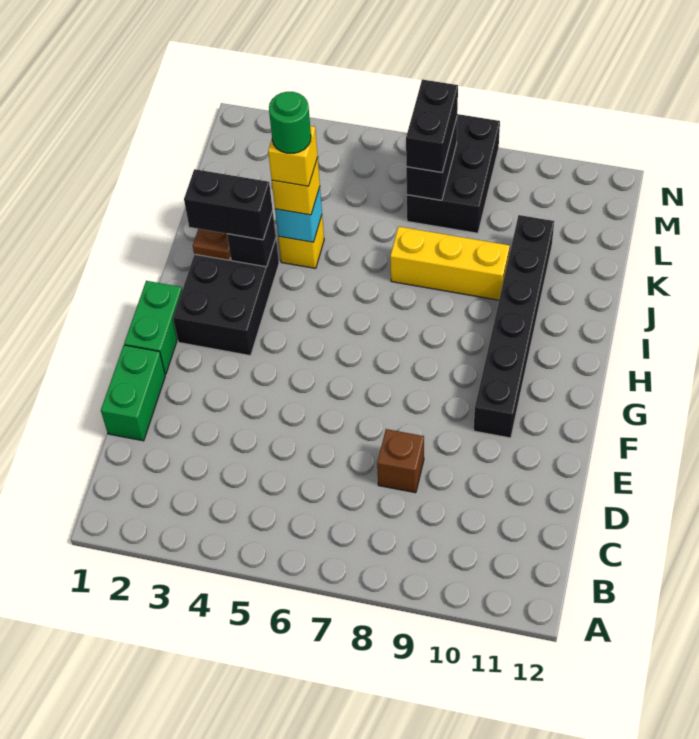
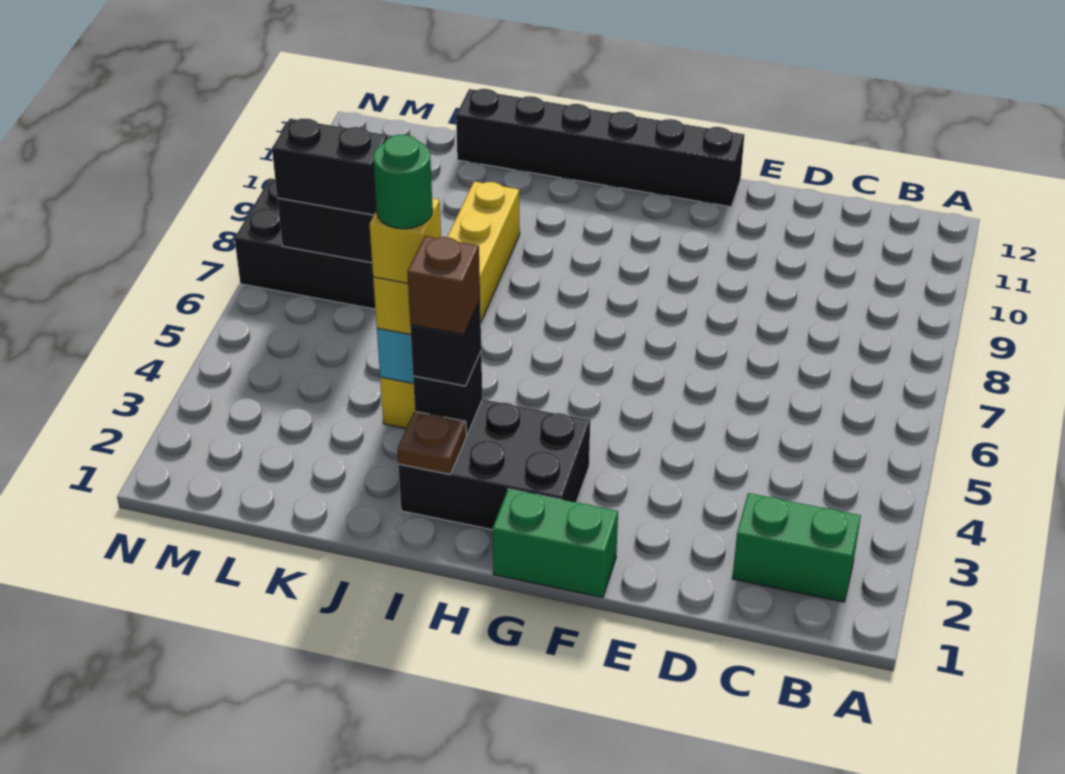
green 1x2 brick [101,345,165,441] -> green 1x2 brick moved to [732,493,861,602]
brown 1x1 brick [377,429,424,493] -> brown 1x1 brick moved to [407,236,480,335]
black 1x6 brick [474,215,554,438] -> black 1x6 brick moved to [456,89,744,207]
black 1x2 brick [184,169,273,240] -> black 1x1 brick [410,300,481,386]

